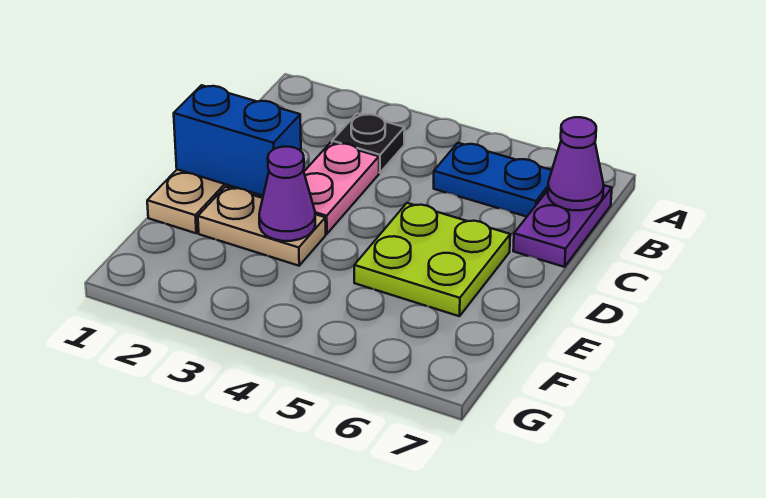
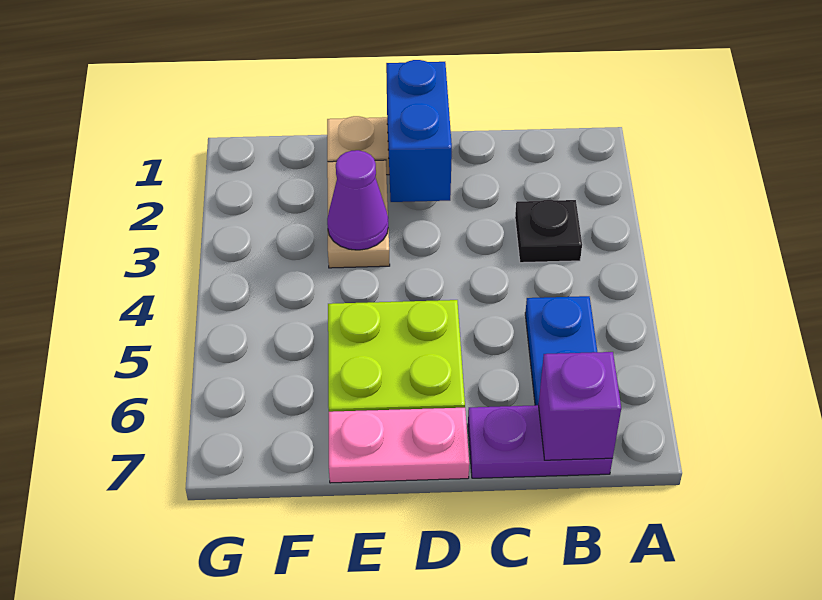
purple 1x1 cone [548,117,604,210] -> purple 1x1 brick [539,352,621,460]
pink 1x2 plate [304,142,379,234] -> pink 1x2 plate moved to [329,408,469,483]

